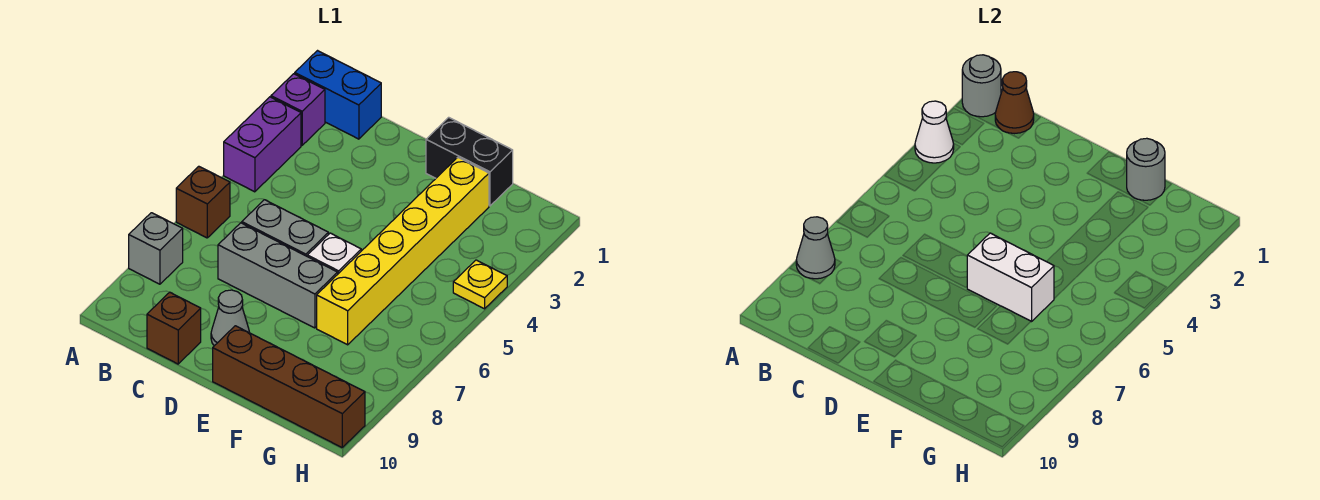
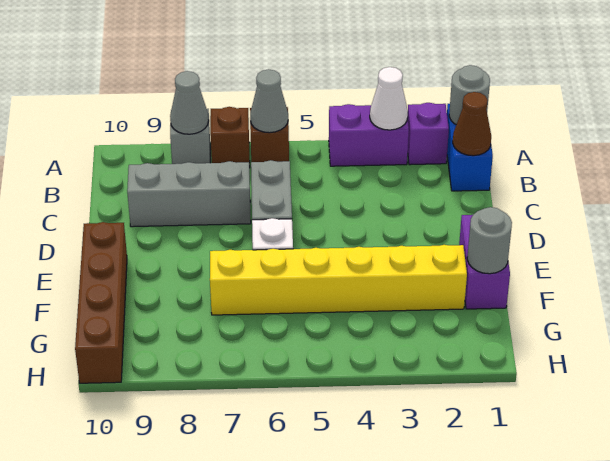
grey 1x3 brick [218,223,338,328] -> grey 1x3 brick turned to [127,161,251,227]
brown 1x1 brick [147,292,201,364] -> brown 1x1 brick moved to [210,107,250,168]
grey 1x1 cone [211,290,250,346] -> grey 1x1 cone moved to [250,69,288,133]
black 1x2 brick [426,117,513,206] -> purple 1x2 brick [459,215,510,309]
white 1x2 brick [967,233,1054,322] -> none
yellow 1x1 plate [453,260,507,309] -> none

